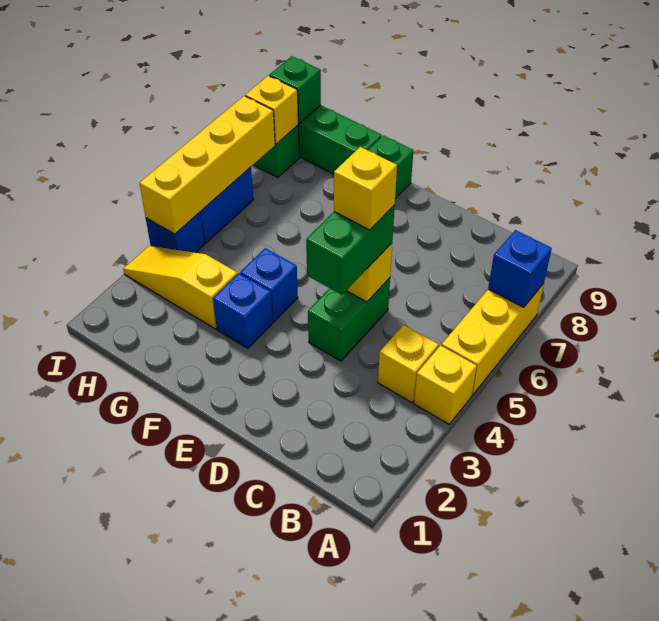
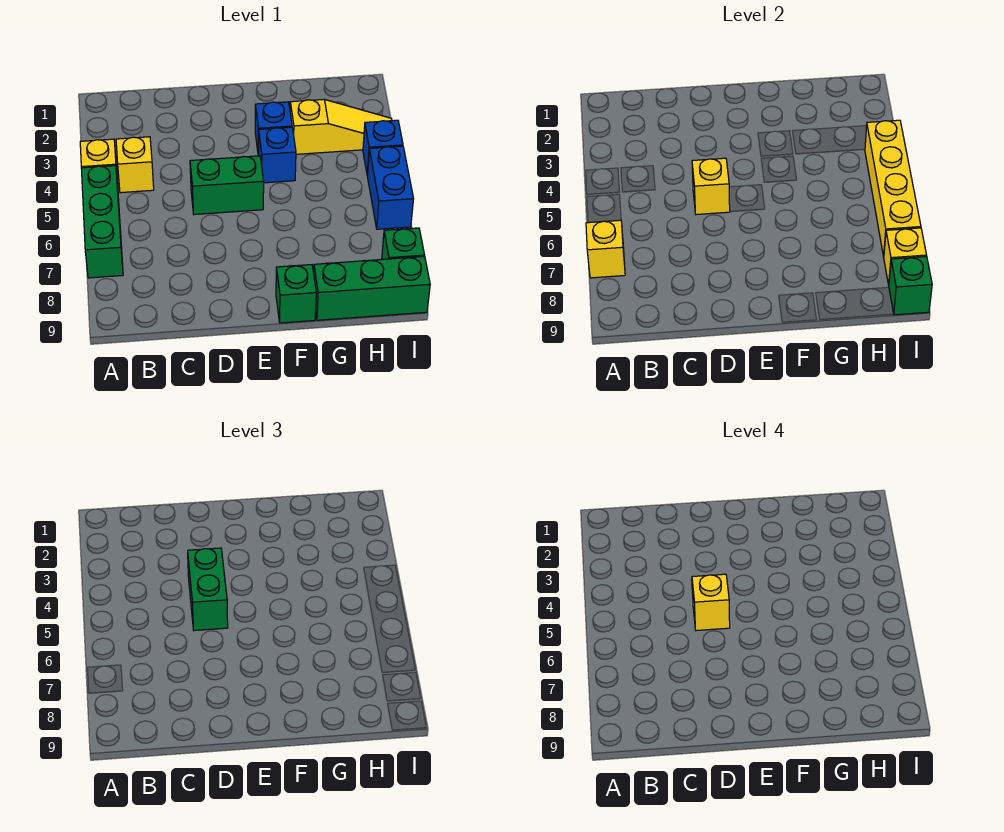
yellow 1x3 brick [441,283,544,395] -> green 1x3 brick [81,166,123,278]
blue 1x1 brick [488,230,552,307] -> yellow 1x1 brick [586,220,625,278]
green 1x2 brick [308,278,390,361] -> green 1x2 brick turned to [190,156,264,215]

